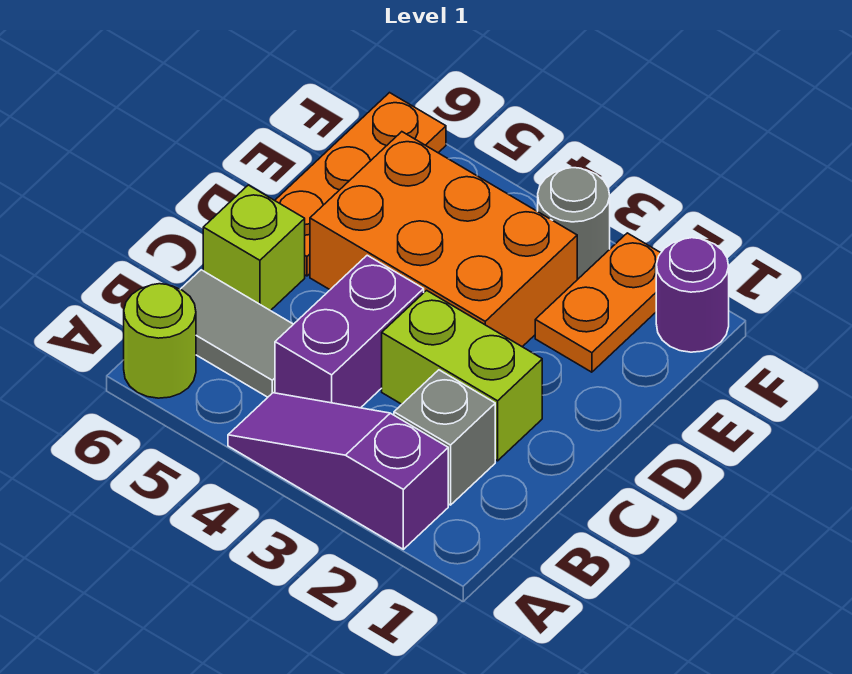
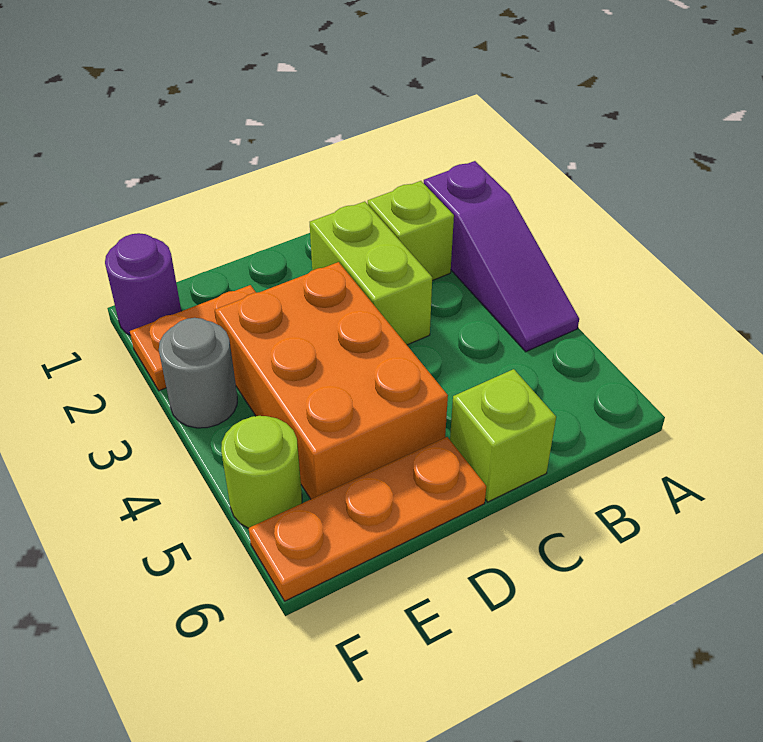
lime 1x1 round brick [124,284,196,398] -> lime 1x1 round brick moved to [221,416,302,528]
grey 1x1 brick [394,370,495,505] -> lime 1x1 brick [368,181,454,281]
purple 1x2 brick [275,255,424,408] -> none
grey 1x2 tile [181,270,293,397] -> none

